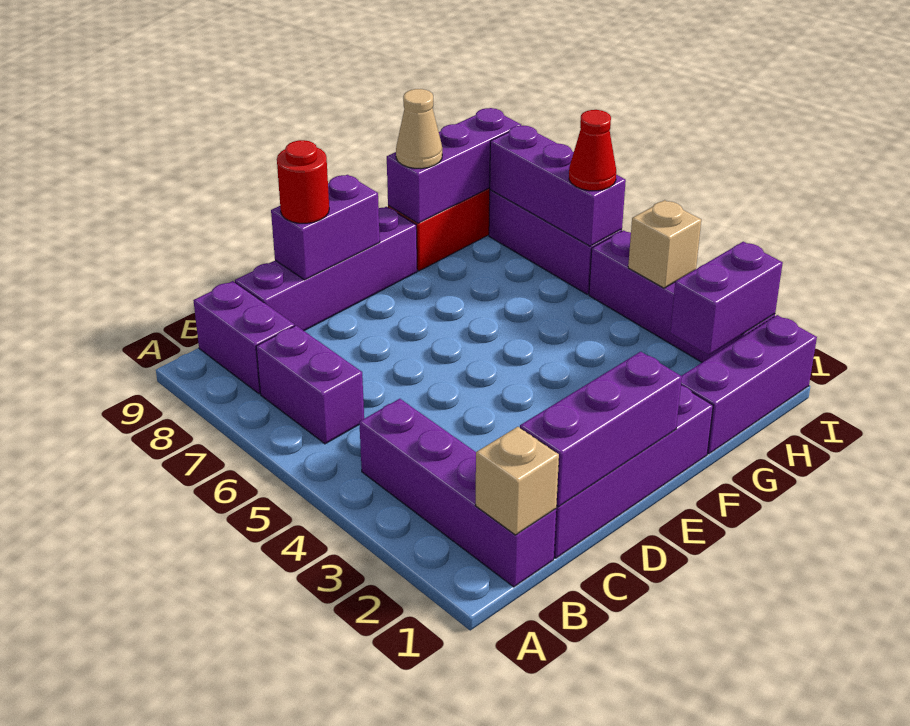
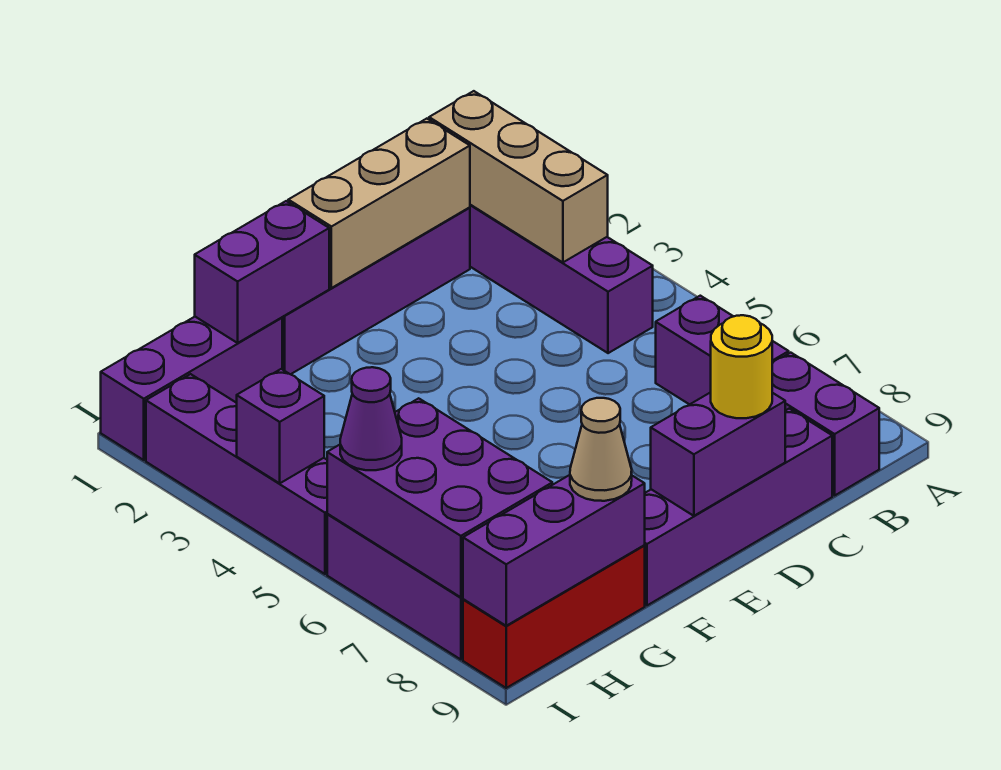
tan 1x1 brick [475,427,559,535] -> tan 1x3 brick [429,91,608,262]
purple 1x3 brick [520,352,682,507] -> tan 1x3 brick [288,119,470,288]
red 1x1 round brick [277,140,329,223] -> yellow 1x1 round brick [711,315,772,418]
purple 1x2 brick [670,242,783,355] -> purple 1x2 brick moved to [195,201,329,343]
tan 1x1 brick [628,200,701,288] -> purple 1x1 brick [237,369,324,483]
purple 1x3 brick [490,126,626,246] -> purple 2x3 brick [327,398,552,597]
red 1x1 cone [569,110,616,191] -> purple 1x1 cone [340,367,402,470]

